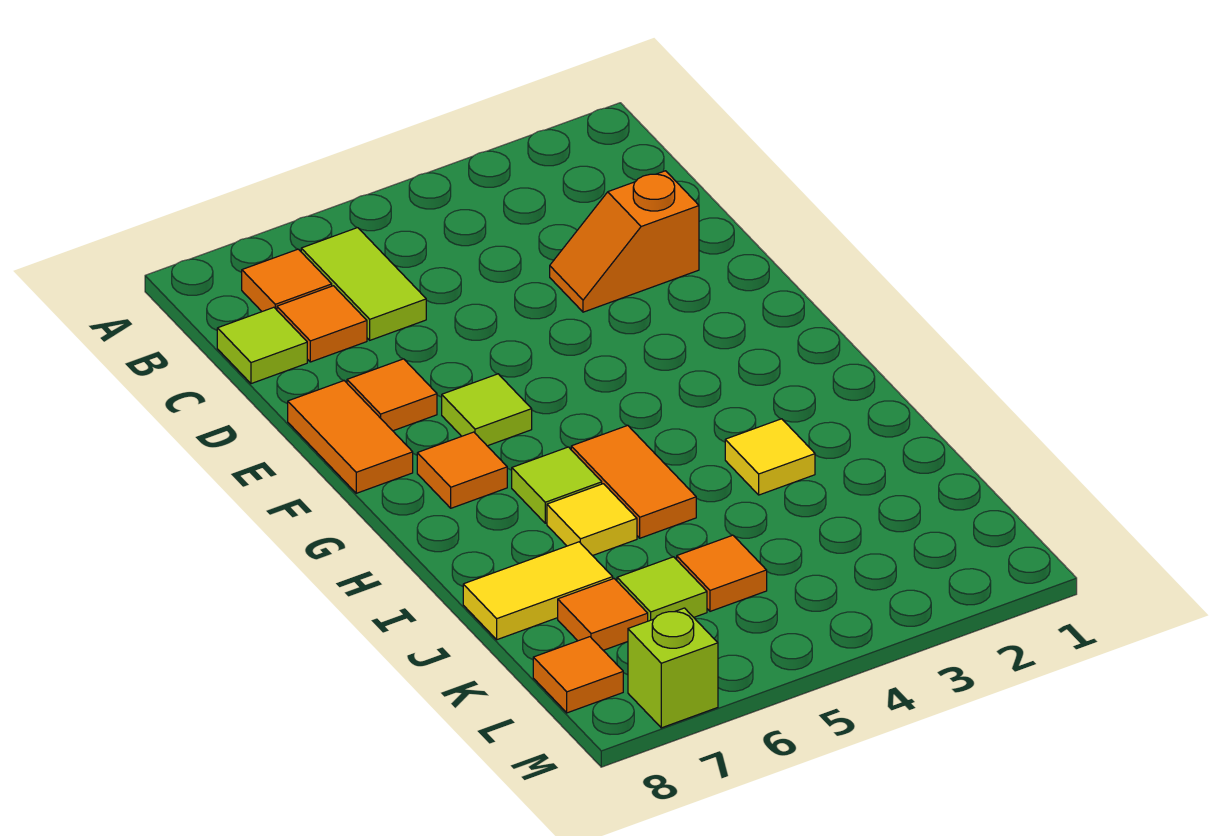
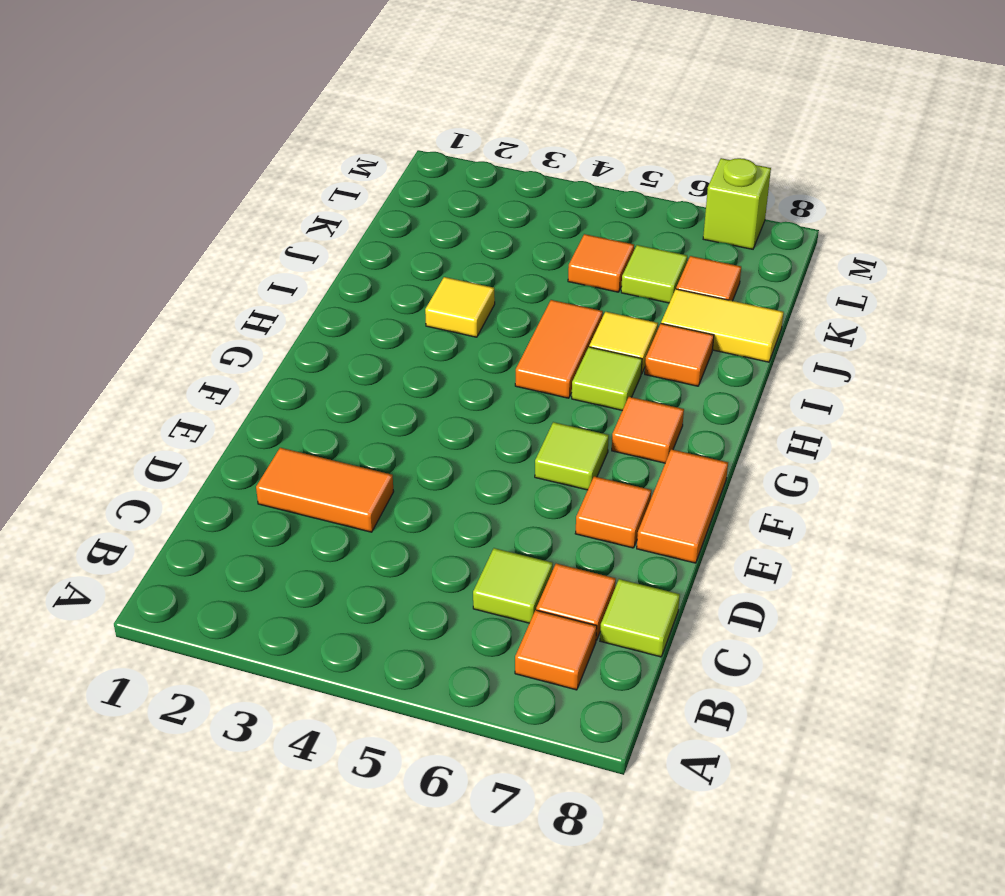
lime 1x2 tile [301,228,426,340] -> lime 1x1 tile [473,548,553,623]
orange 1x2 slope [550,171,699,312] -> orange 1x2 tile [256,448,394,532]
orange 1x1 tile [533,637,623,713] -> orange 1x1 tile moved to [645,324,714,386]

